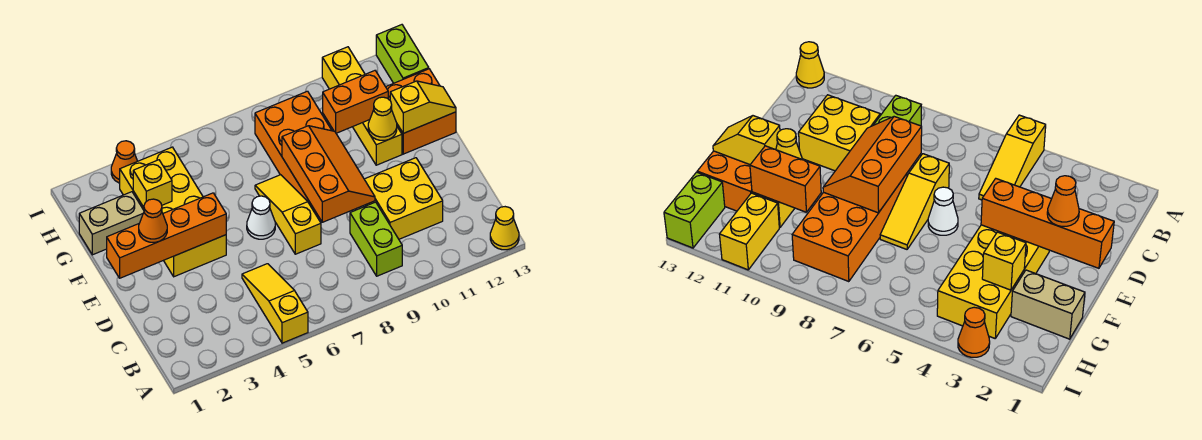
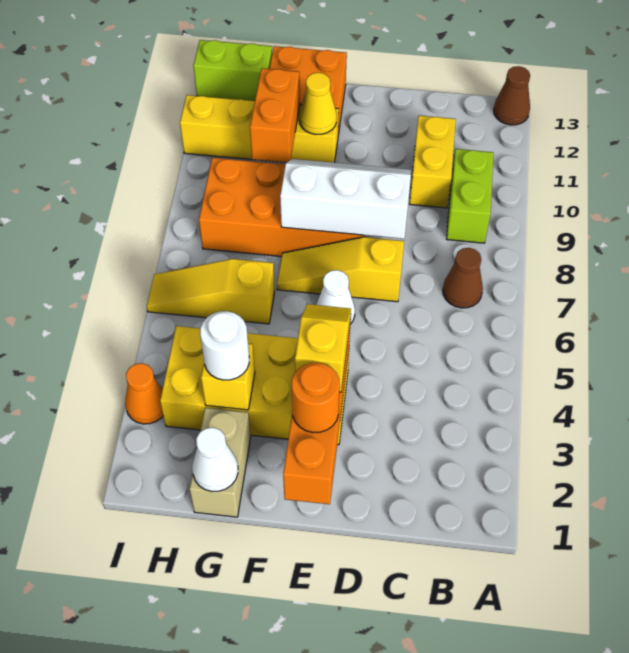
yellow 1x3 slope [242,264,308,343] -> yellow 1x3 slope moved to [147,259,275,324]
yellow 1x1 cone [490,207,519,250] -> brown 1x1 cone [494,66,530,125]
none -> brown 1x1 cone [443,248,483,308]
lime 1x2 brick [350,202,402,276] -> lime 1x2 brick turned to [447,149,494,243]
yellow 2x2 brick [364,158,443,239] -> yellow 1x2 brick [410,116,456,208]
orange 2x3 slope [282,126,375,222] -> white 2x3 slope [280,159,411,239]
orange 1x1 cone [139,199,167,242] -> orange 1x1 round brick [292,363,340,433]
yellow 1x2 slope [390,81,456,133] -> yellow 1x2 slope moved to [295,304,351,392]
none -> white 1x1 cone [192,427,238,492]
none -> white 1x1 round brick [200,311,249,380]

